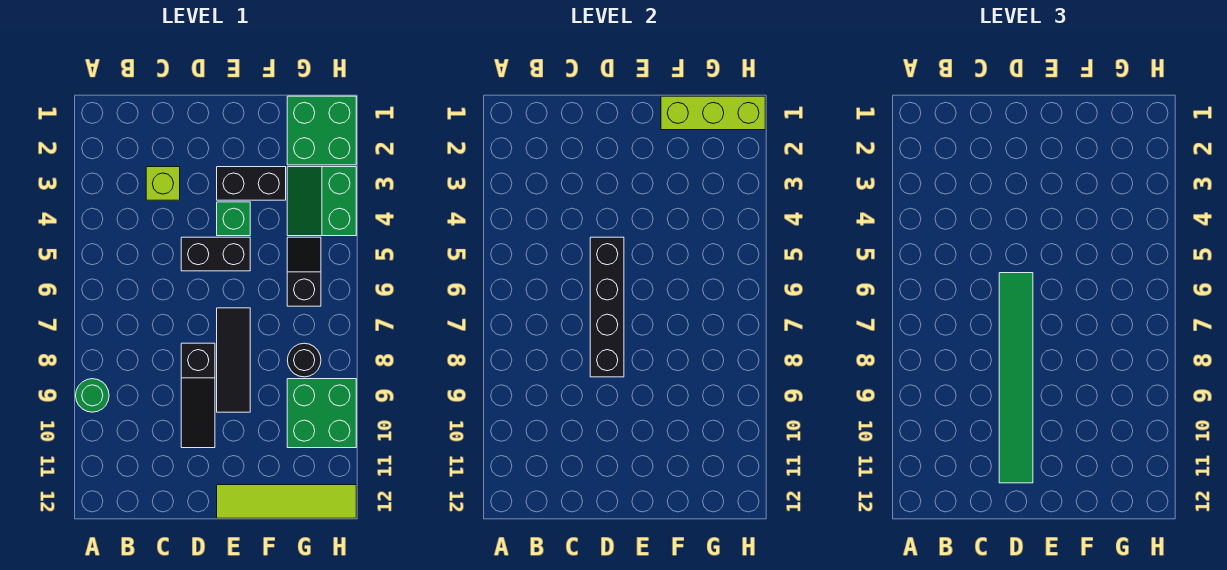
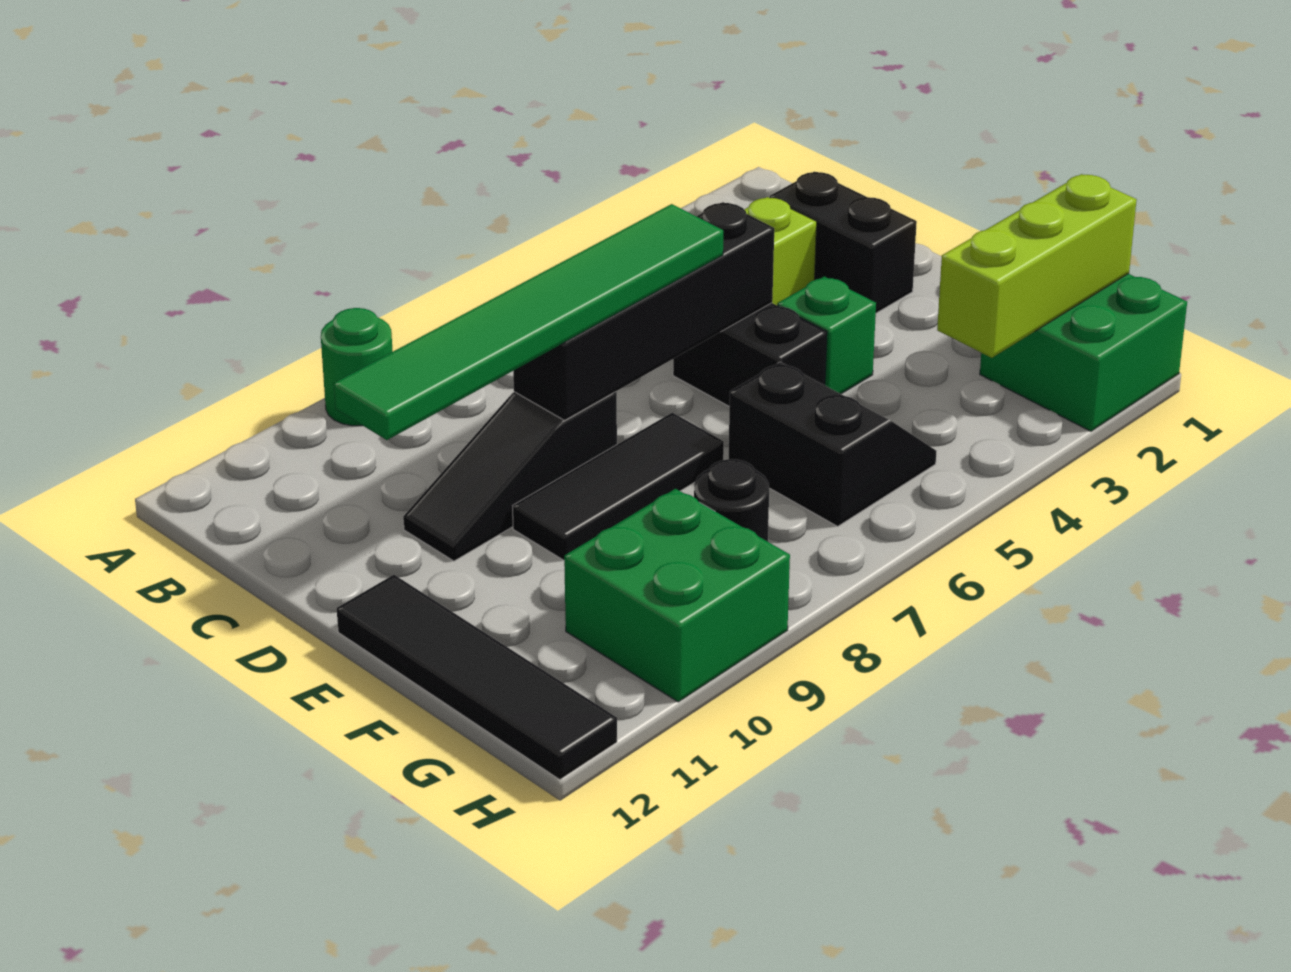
black 1x2 brick [217,167,286,200] -> black 1x2 brick moved to [770,172,917,313]
lime 1x4 tile [217,485,356,518] -> black 1x4 tile [337,575,617,779]
lime 1x3 brick [661,96,765,130] -> lime 1x3 brick turned to [937,174,1137,358]
green 2x2 slope [287,167,356,236] -> none
black 1x2 slope [287,237,321,306] -> black 2x2 slope [729,362,937,526]

